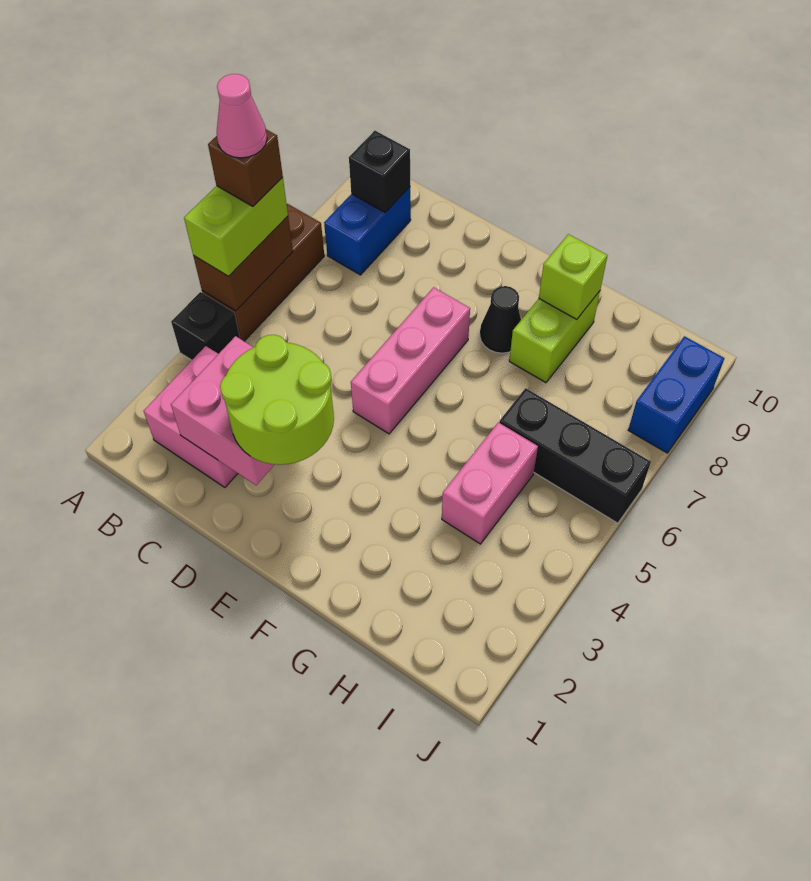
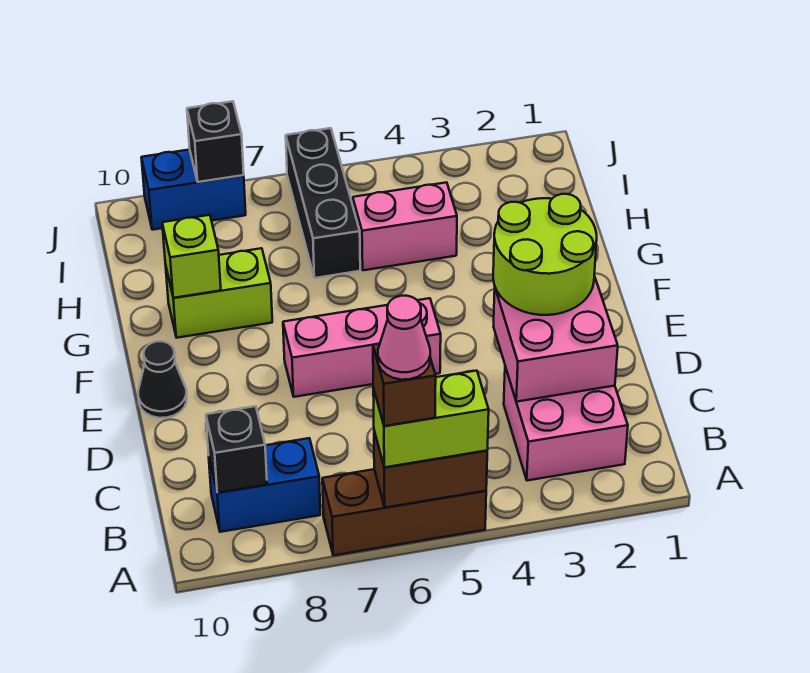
black 1x1 brick [171,292,240,360] -> black 1x1 brick moved to [187,101,244,182]
black 1x1 cone [480,286,521,353] -> black 1x1 cone moved to [138,341,187,418]

